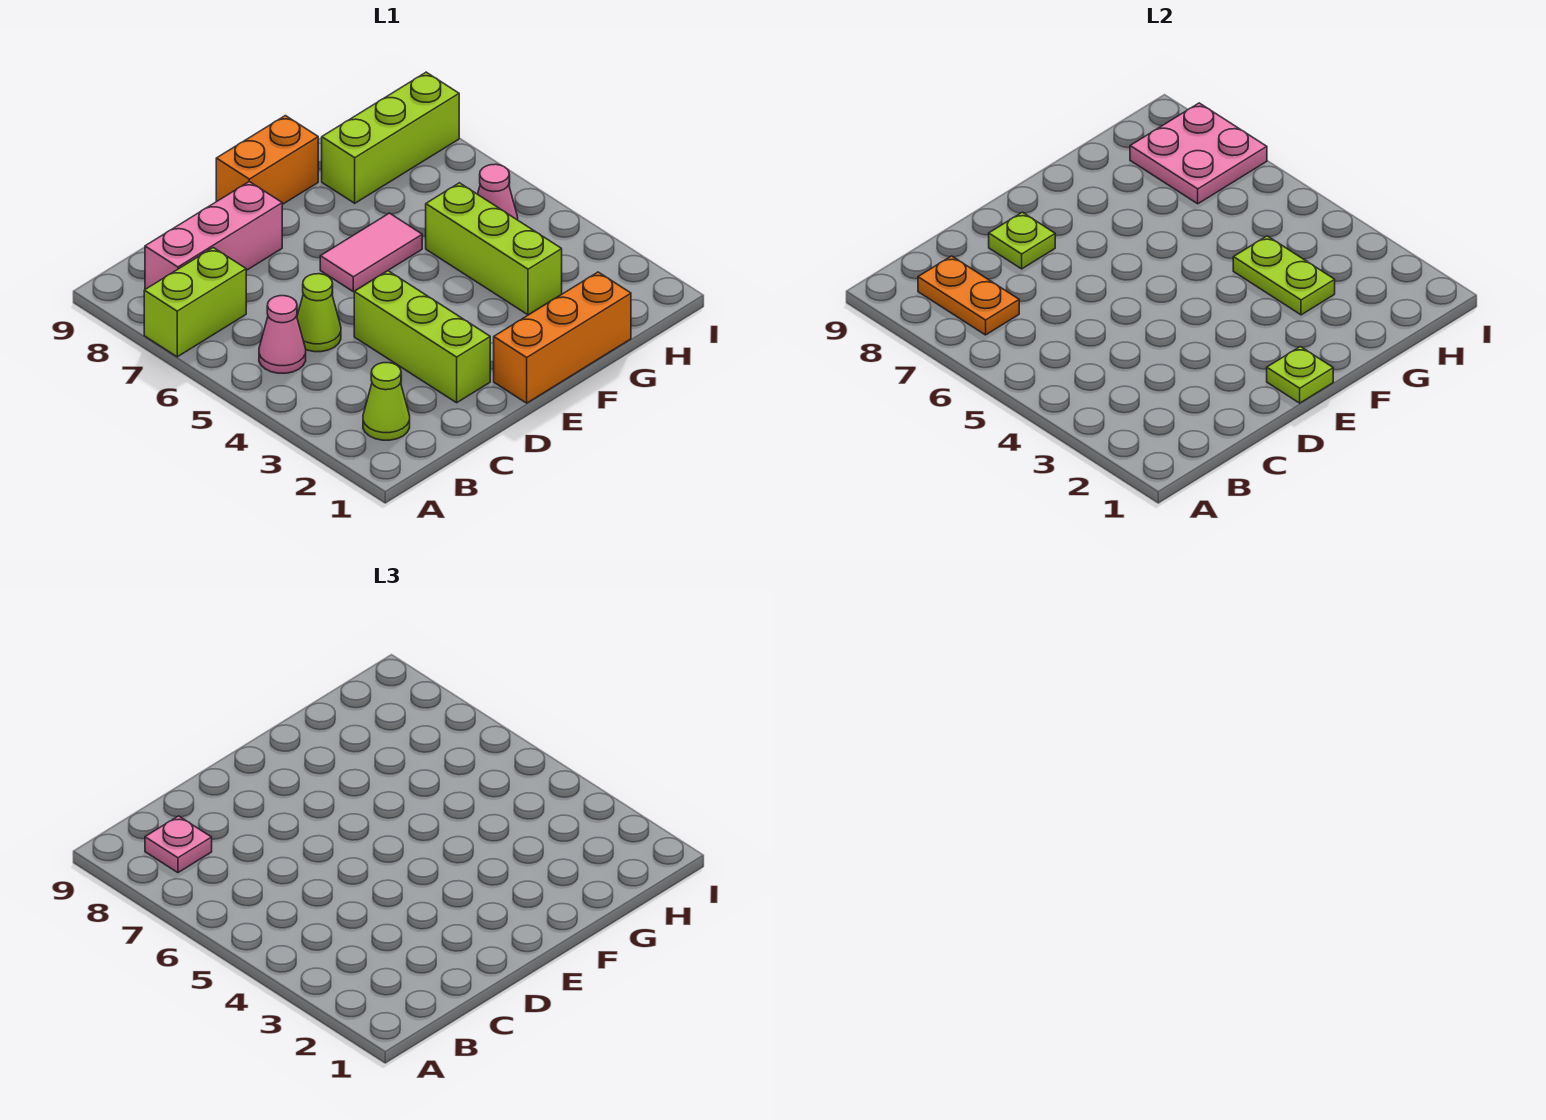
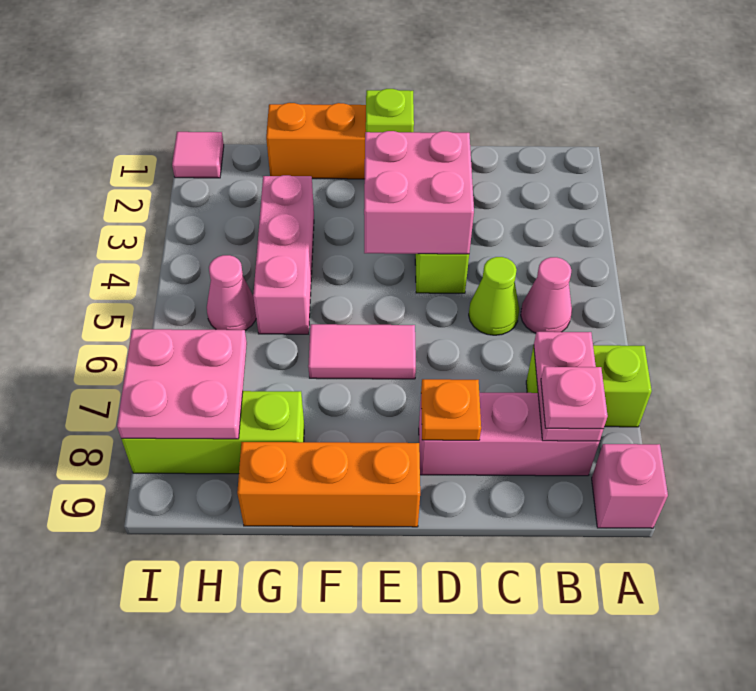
none -> pink 1x1 brick [592,444,668,528]
lime 1x1 cone [363,363,410,440] -> none
orange 1x2 plate [918,256,1019,335] -> pink 1x2 plate [534,332,603,441]
none -> pink 2x2 brick [364,131,474,254]
lime 1x1 plate [989,212,1055,269] -> orange 1x1 plate [421,379,481,440]
orange 1x2 brick [216,116,318,205] -> orange 1x3 brick [237,442,420,527]
lime 1x3 brick [426,183,562,315] -> pink 1x3 brick [253,175,314,334]
lime 1x2 plate [1233,236,1335,315] -> none
none -> pink 1x1 tile [172,132,224,178]

